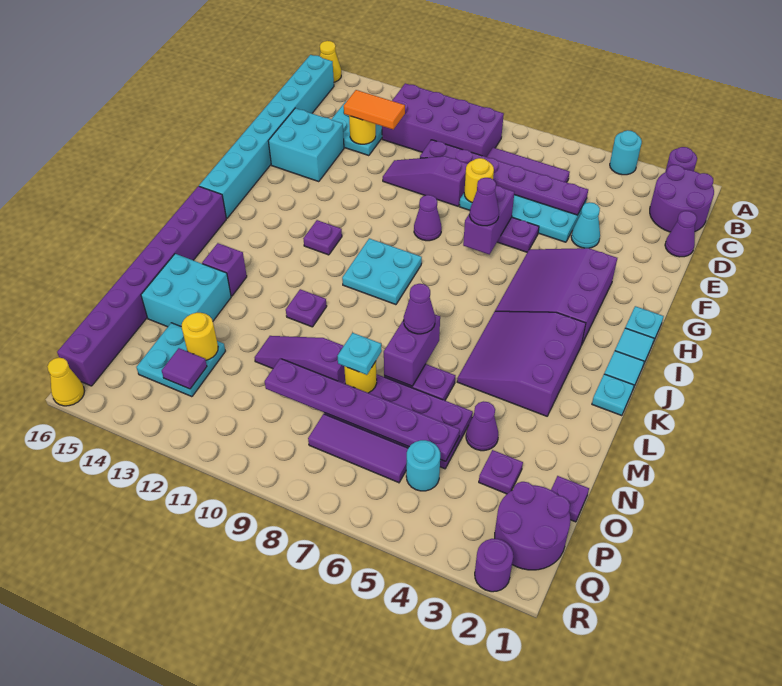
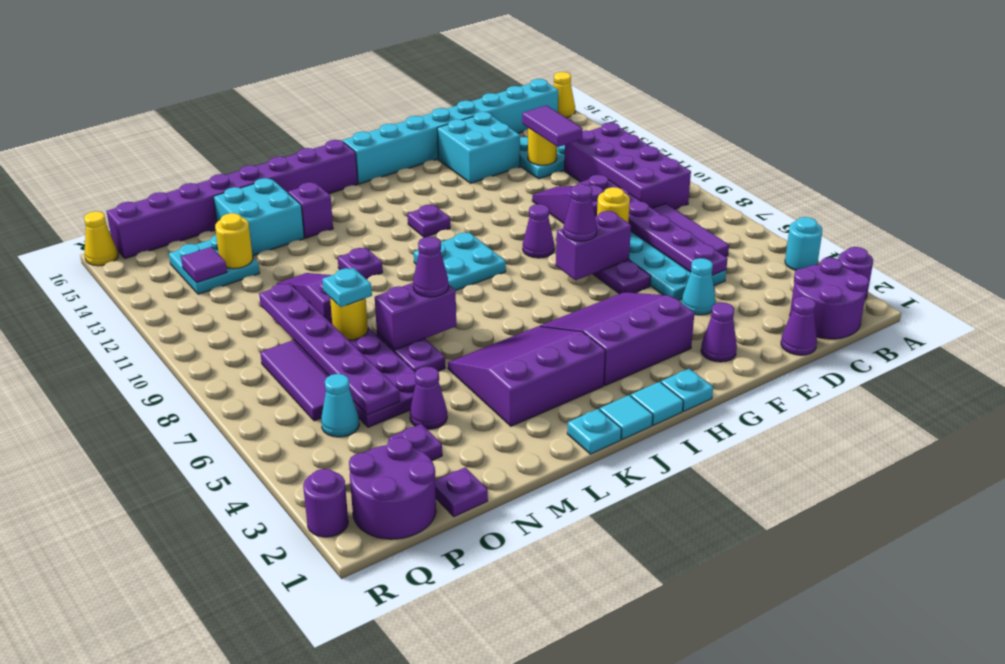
orange 1x2 tile [344,90,405,129] -> purple 1x2 tile [522,105,583,147]
none -> purple 1x1 cone [701,303,737,362]
cyan 1x1 round brick [406,440,440,491] -> cyan 1x1 cone [321,374,359,437]

